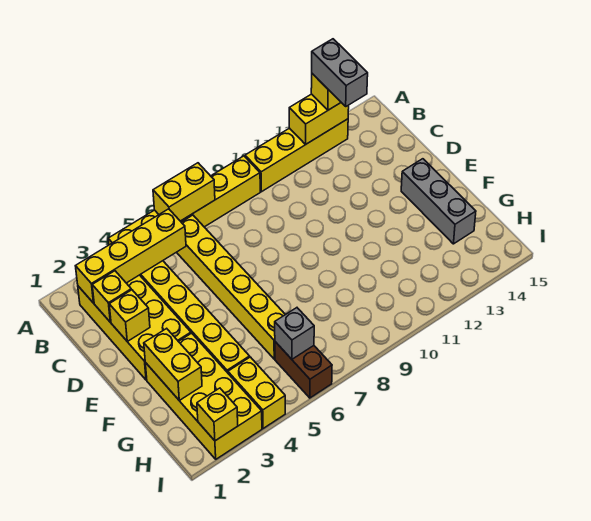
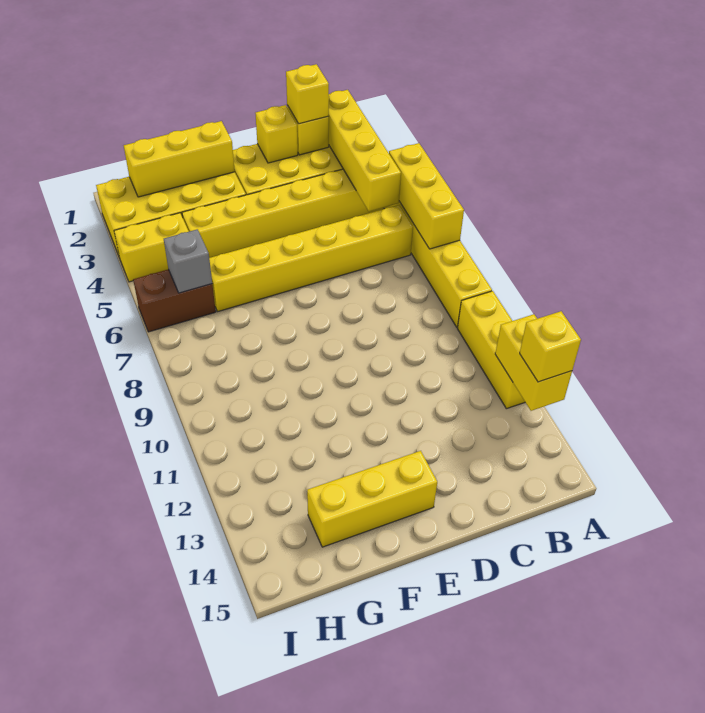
yellow 1x2 brick [153,163,215,221] -> yellow 1x3 brick [389,143,464,249]
yellow 1x4 brick [245,119,348,192] -> yellow 1x3 brick [457,291,525,409]
grey 1x2 brick [312,39,368,106] -> none
grey 1x3 brick [401,159,476,244] -> yellow 1x3 brick [307,451,437,547]
yellow 1x2 brick [144,328,202,400] -> yellow 1x3 brick [124,121,235,197]
yellow 1x1 brick [197,388,238,441] -> yellow 1x1 brick moved to [286,64,329,124]

